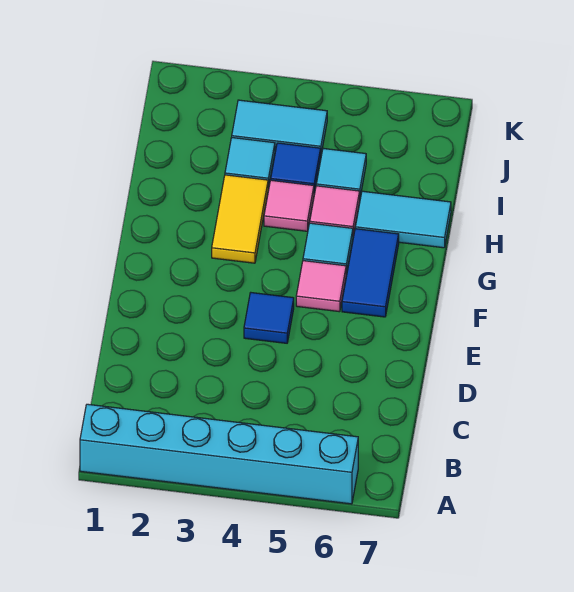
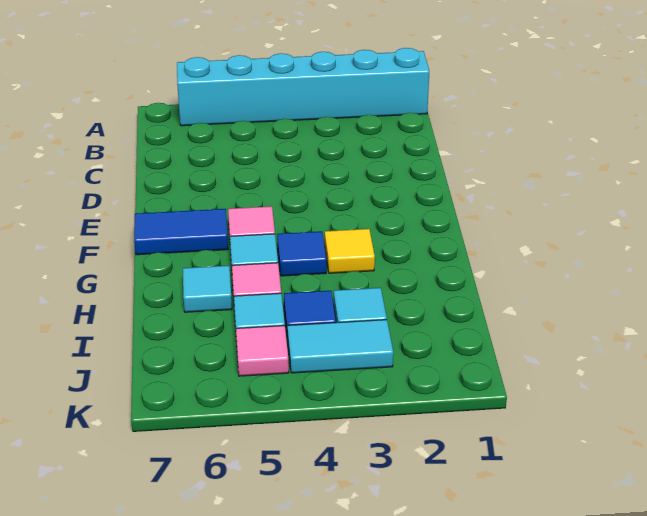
blue 1x1 tile [244,293,294,343] -> blue 1x1 tile moved to [277,231,327,276]
blue 1x2 tile [342,229,399,317] -> blue 1x2 tile turned to [134,209,228,255]
yellow 1x2 tile [212,175,268,263] -> yellow 1x1 tile [325,229,375,273]
pink 1x1 tile [264,180,314,231] -> pink 1x1 tile moved to [236,326,289,376]
cyan 1x2 tile [355,191,451,248] -> cyan 1x1 tile [183,266,232,312]

